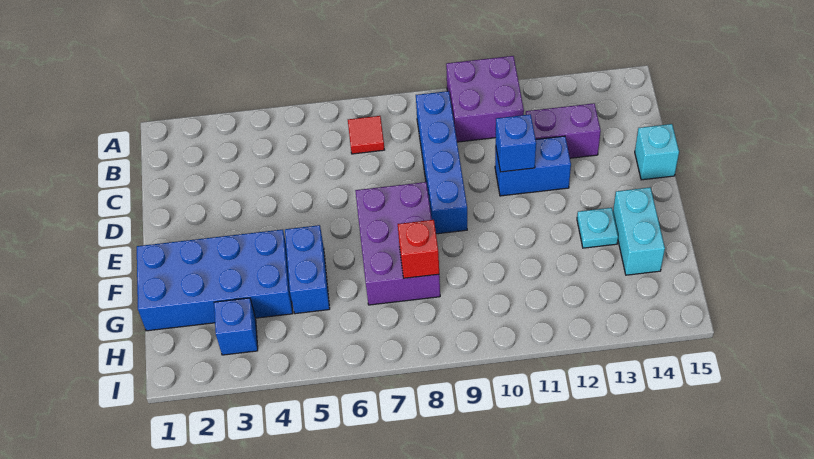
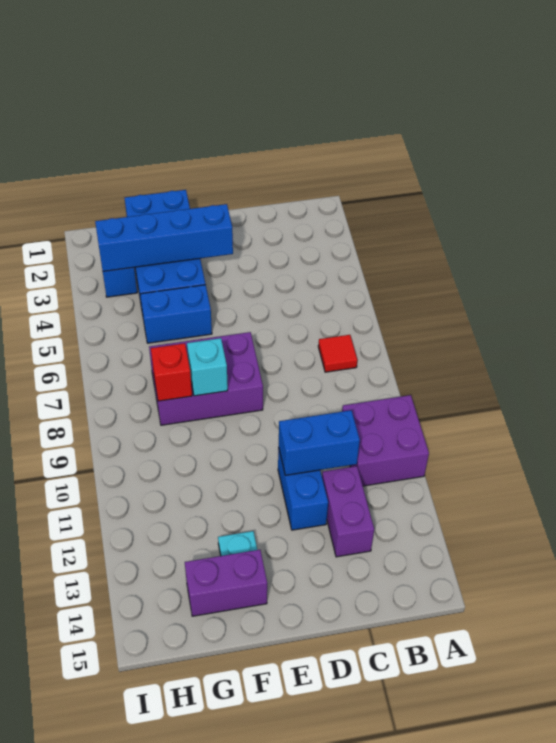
blue 1x4 brick [416,91,467,234] -> blue 1x4 brick moved to [95,204,233,271]
blue 1x1 brick [496,114,536,172] -> blue 1x2 brick [279,410,360,475]
cyan 1x1 brick [635,124,679,180] -> cyan 1x1 brick moved to [187,338,228,396]
cyan 1x2 brick [613,188,665,275] -> purple 1x2 brick [185,550,267,616]

